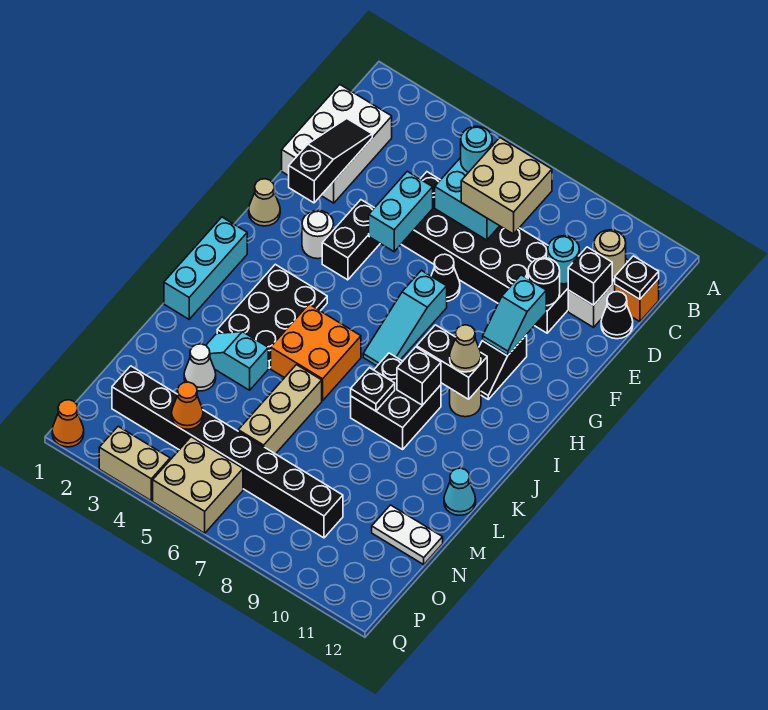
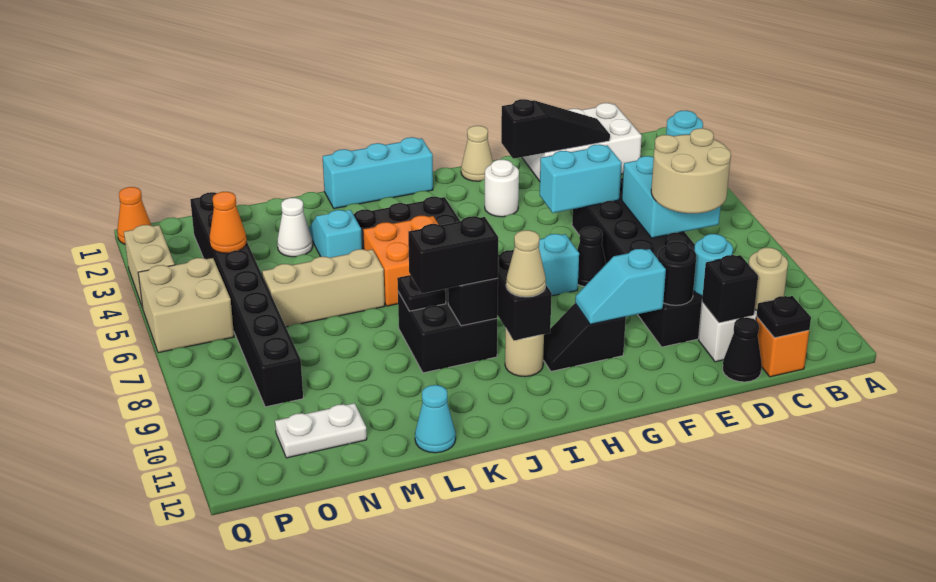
tan 2x2 brick [461,138,552,234] -> tan 2x2 round brick [651,128,731,213]
black 1x2 brick [322,200,380,280] -> black 1x2 brick moved to [408,216,498,294]
white 1x2 plate [372,505,443,565] -> white 1x2 plate turned to [275,403,367,458]

